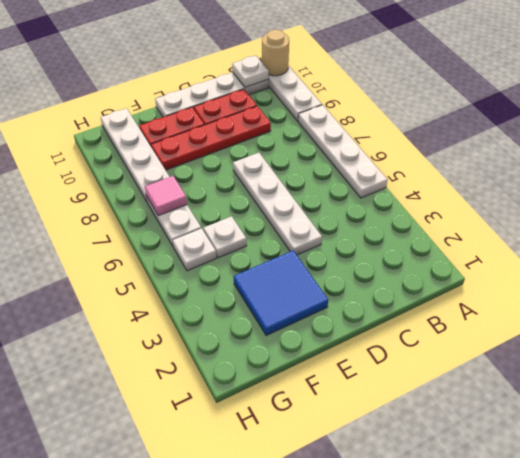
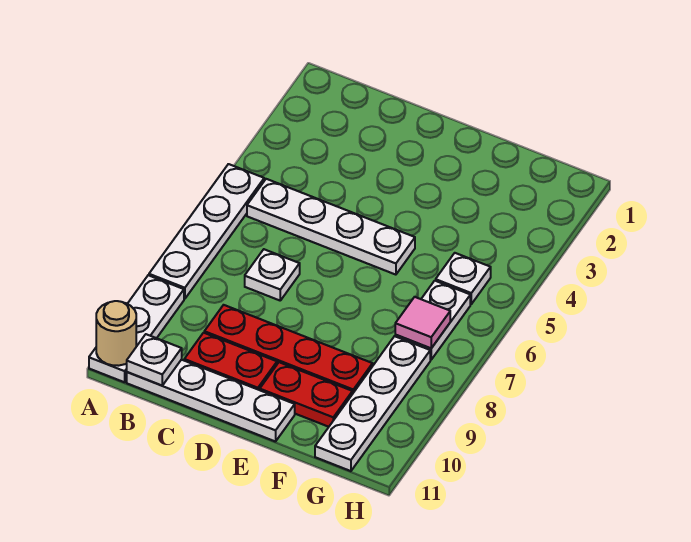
white 1x4 plate [233,153,322,255] -> white 1x4 plate turned to [247,179,415,275]
blue 2x2 tile [234,250,328,335] -> none
white 1x1 plate [203,216,247,258] -> white 1x1 plate moved to [245,249,300,300]

